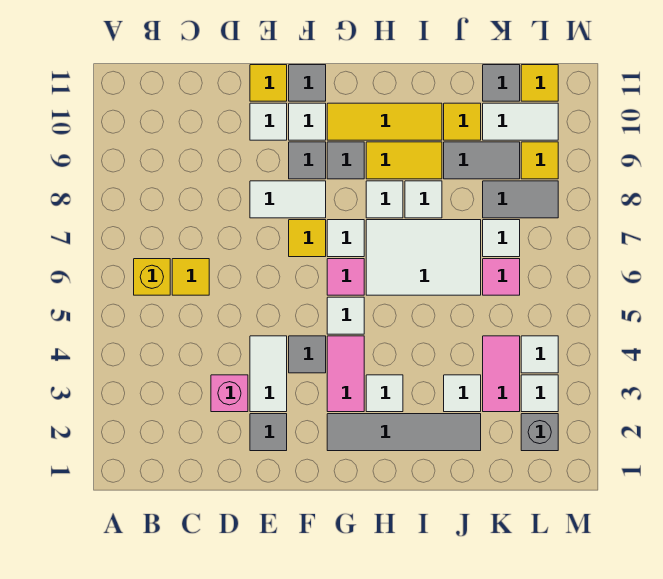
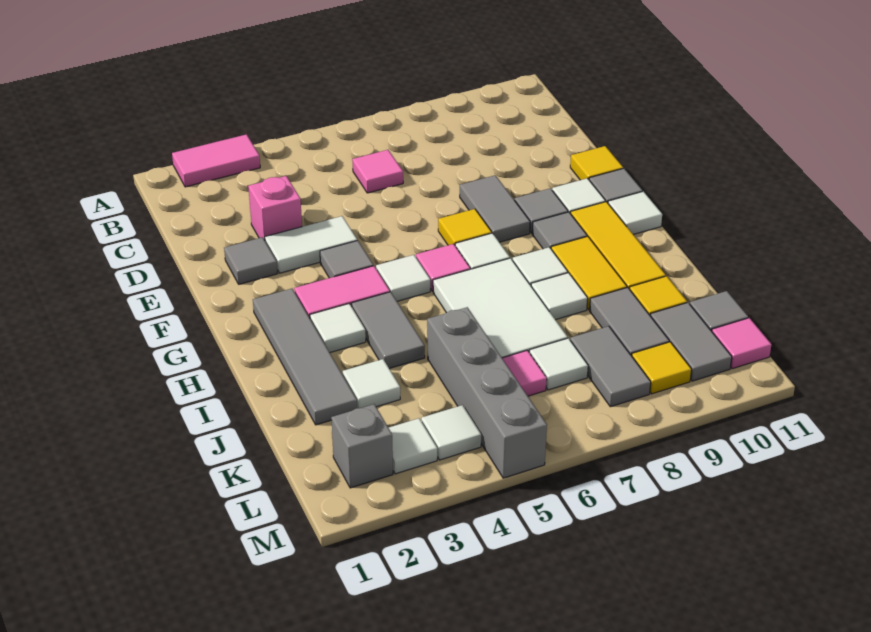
yellow 1x1 brick [134,259,170,295] -> none
yellow 1x1 tile [172,259,209,295] -> pink 1x1 tile [352,150,403,193]
white 1x2 tile [250,181,326,218] -> grey 1x2 tile [460,175,530,242]
white 1x1 tile [250,103,287,140] -> white 1x1 tile moved to [608,191,662,235]
none -> grey 1x2 tile [352,292,425,369]
none -> grey 1x4 brick [427,307,547,478]
pink 1x2 tile [483,336,520,412] -> pink 1x2 tile moved to [172,134,260,187]
white 1x2 tile [483,103,558,140] -> grey 1x2 tile [651,303,732,381]
yellow 1x1 tile [521,65,558,101] -> pink 1x1 tile [712,318,771,369]

